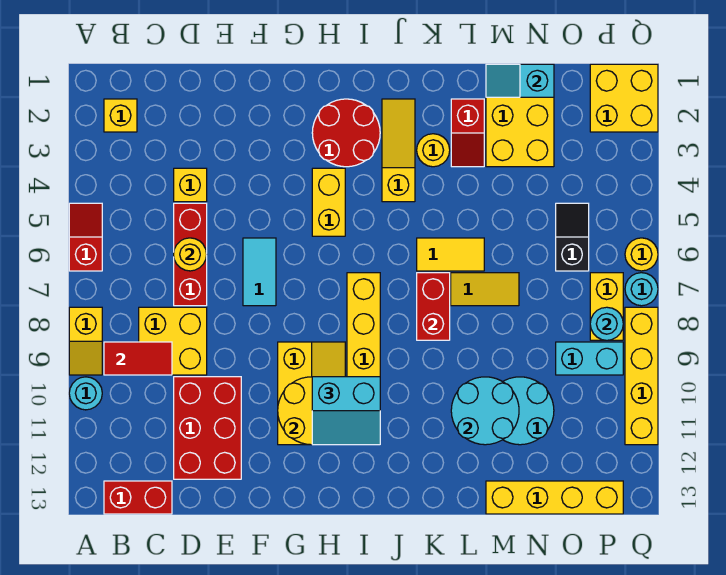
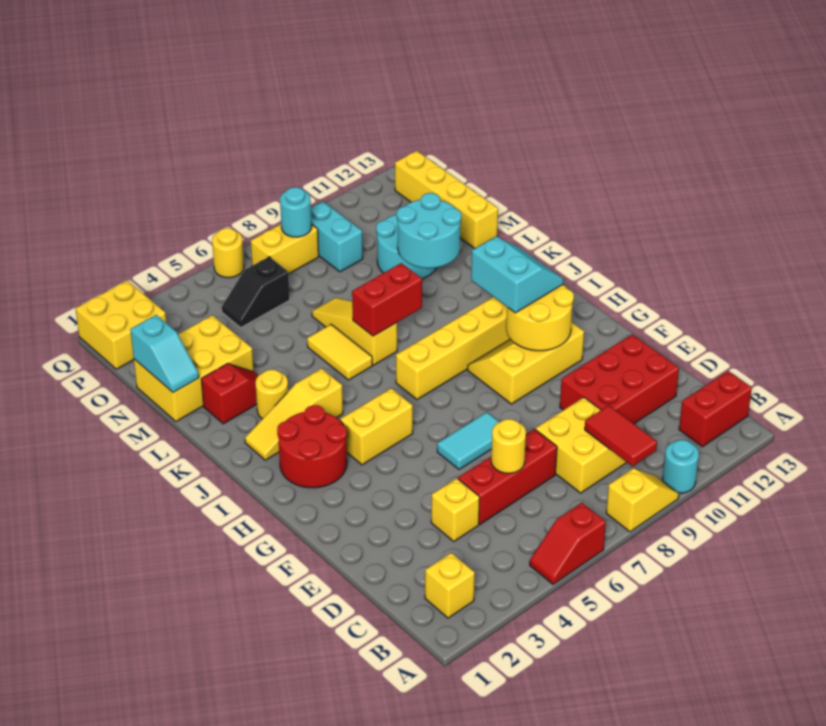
red 1x2 brick [104,481,172,514] -> red 1x2 brick turned to [679,371,752,447]
cyan 1x1 round brick [625,273,658,306] -> none
yellow 1x4 brick [625,307,658,445] -> none

